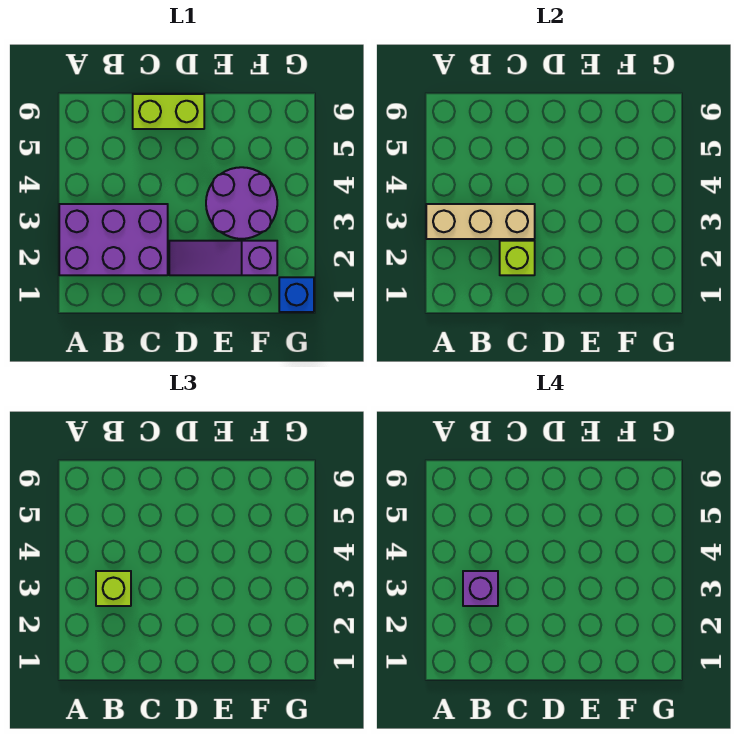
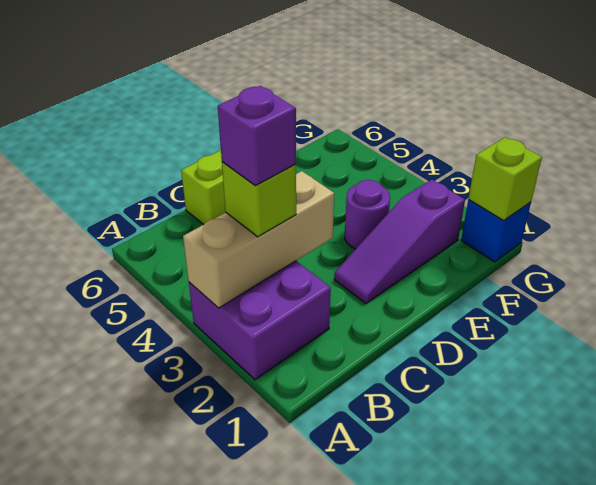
purple 2x3 brick [59,204,168,275] -> purple 2x2 brick [189,261,331,380]
lime 1x1 brick [500,241,535,275] -> lime 1x1 brick moved to [469,137,542,220]
purple 2x2 round brick [206,167,277,239] -> purple 1x1 round brick [345,180,390,249]

